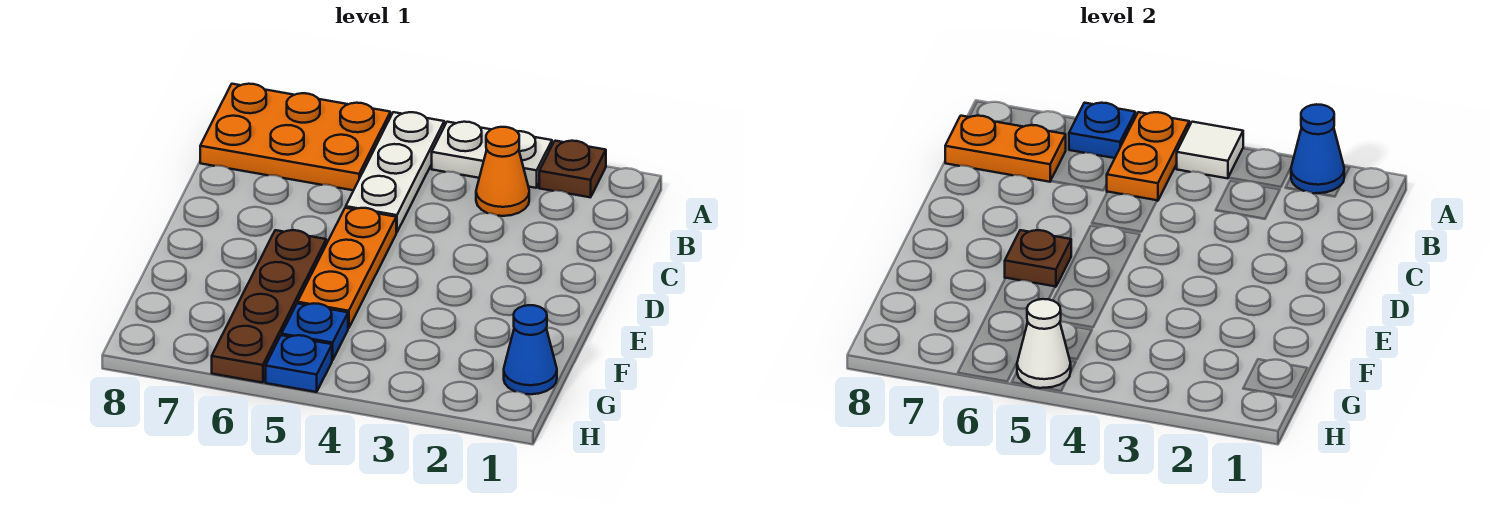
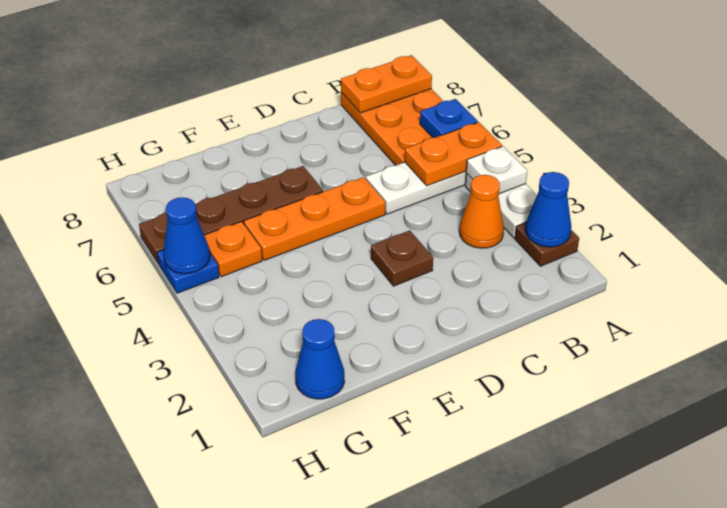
white 1x1 tile [1177,122,1243,178] -> white 1x1 plate [466,146,527,194]
orange 1x2 plate [945,116,1066,182] -> orange 1x2 plate turned to [341,55,432,113]
brown 1x1 plate [1005,230,1071,287] -> brown 1x1 plate moved to [371,230,433,286]
blue 1x1 plate [282,303,348,360] -> orange 1x1 plate [204,222,262,277]
white 1x1 cone [1017,299,1071,388] -> blue 1x1 cone [163,197,210,274]

